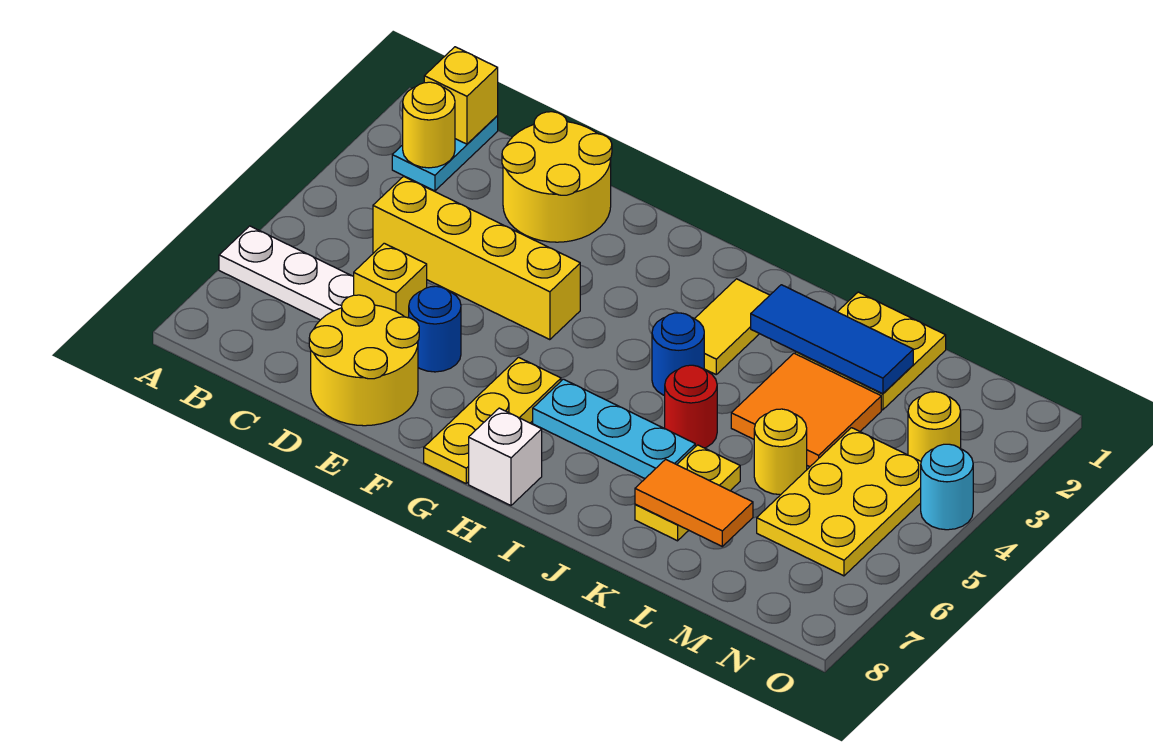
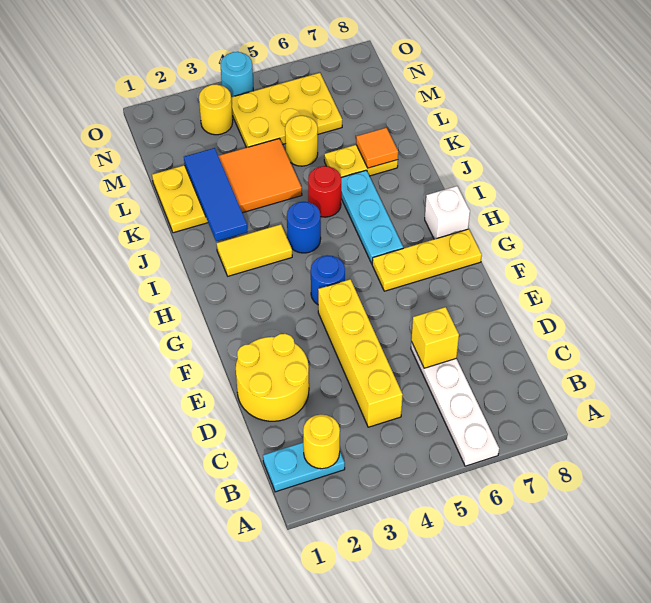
yellow 1x1 brick [424,47,498,144] -> none
yellow 2x2 round brick [309,295,419,426] -> none
blue 1x1 round brick [409,286,461,372] -> blue 1x1 round brick moved to [311,255,345,304]
orange 1x2 tile [635,459,753,546] -> orange 1x1 tile [356,128,398,168]

